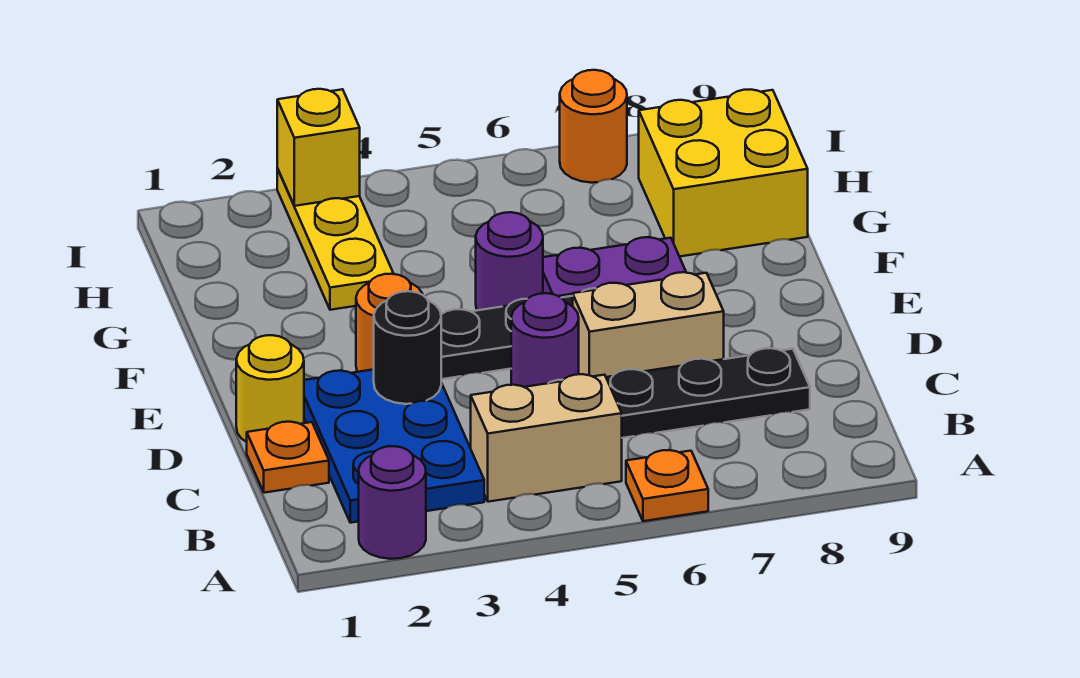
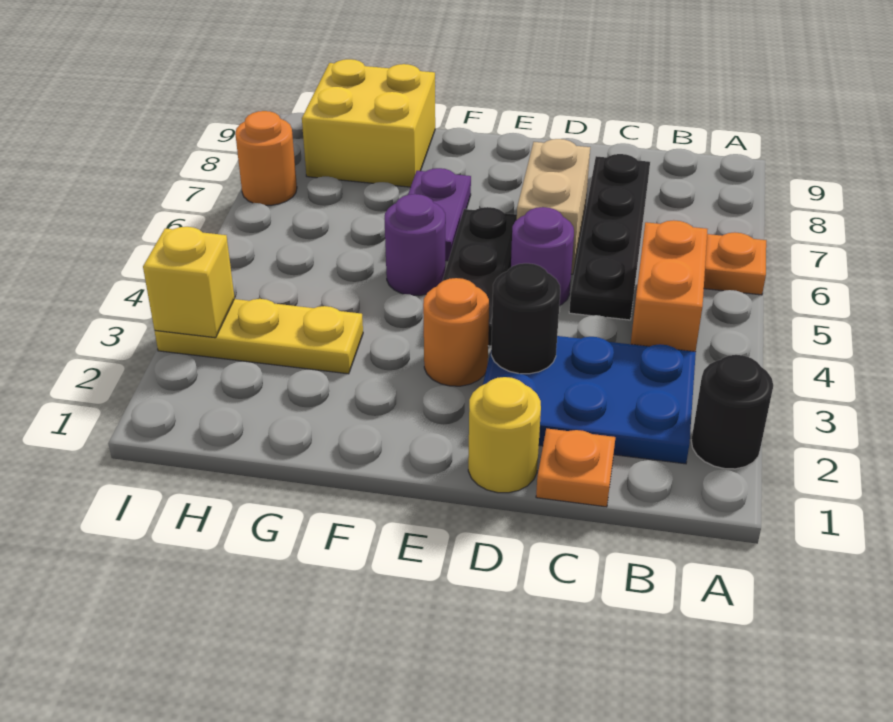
purple 1x1 round brick [359,446,426,559] -> black 1x1 round brick [691,355,773,469]
tan 1x2 brick [471,374,622,502] -> orange 1x2 brick [631,220,708,352]

